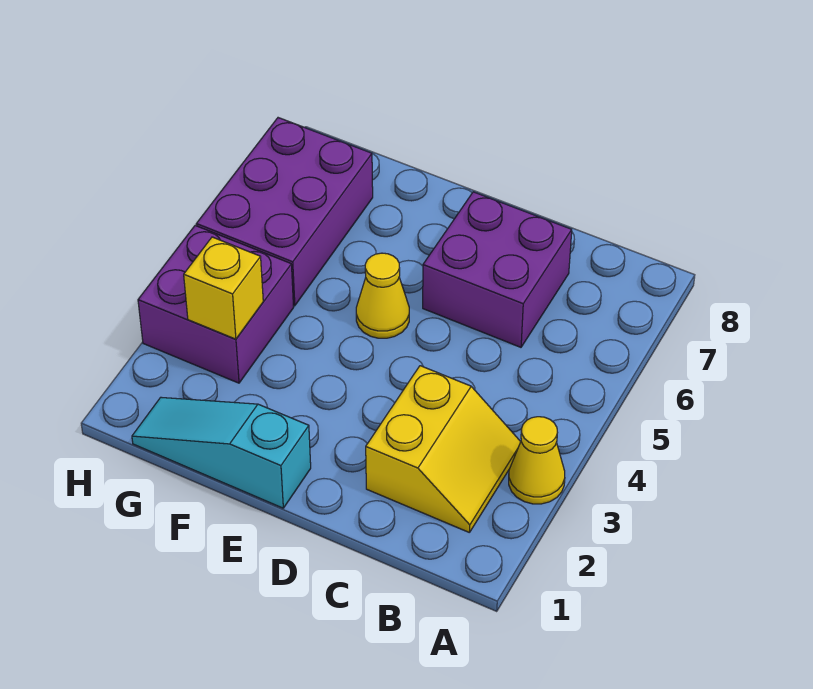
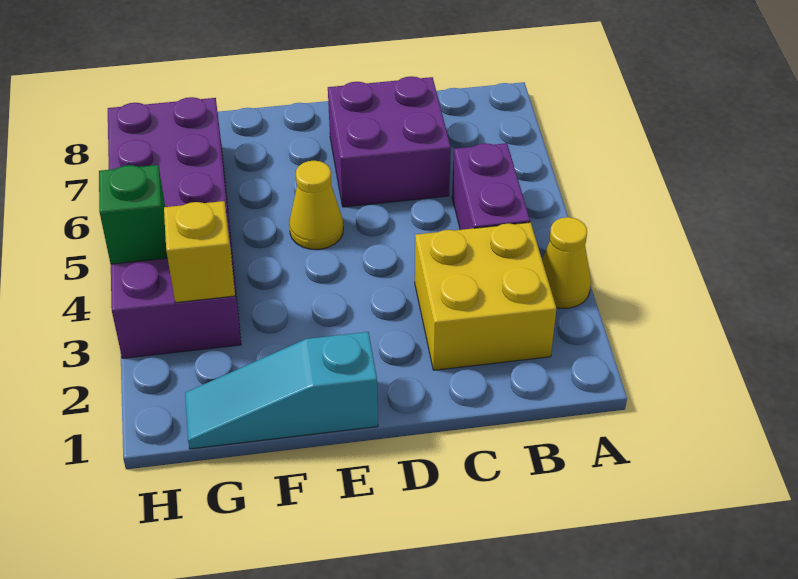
yellow 2x2 slope [366,366,521,533] -> yellow 2x2 brick [415,222,557,370]
none -> purple 1x2 brick [452,143,530,230]
none -> green 1x1 brick [99,165,167,264]

